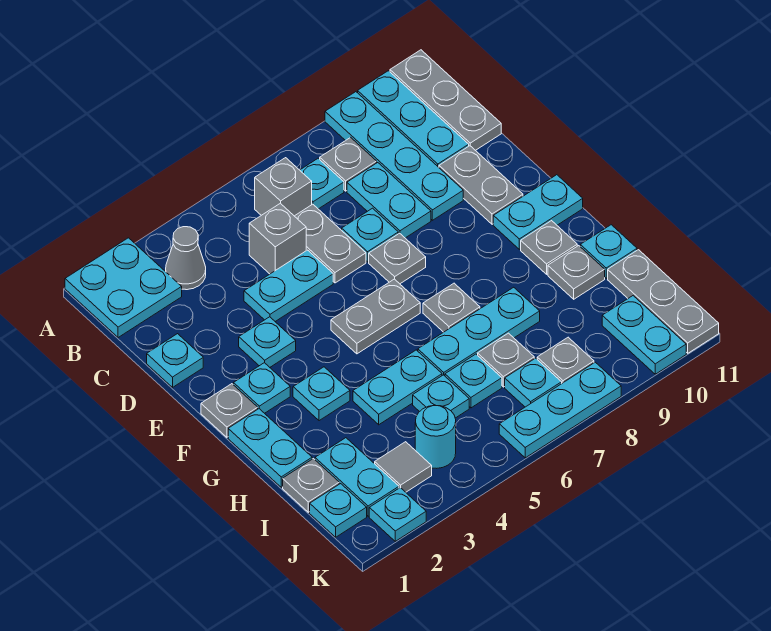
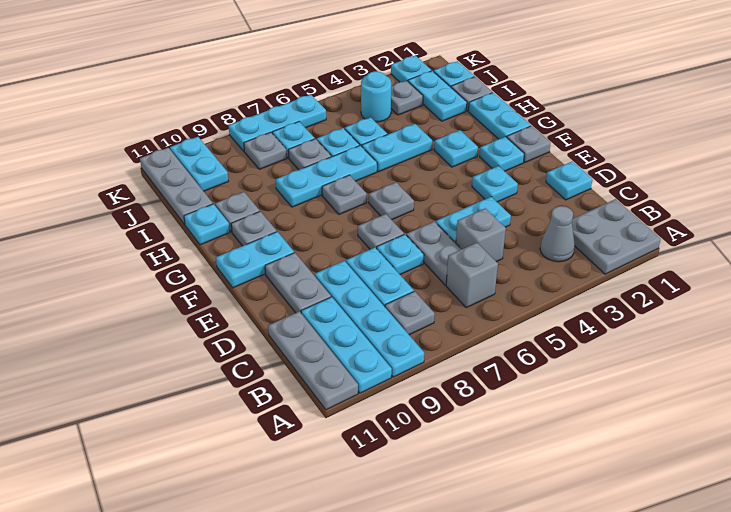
cyan 2x2 plate [65,238,182,338] -> grey 2x2 plate [572,199,661,274]
cyan 1x1 plate [300,158,344,209] -> none
grey 1x2 plate [331,279,420,354] -> grey 1x1 plate [369,182,414,220]
grey 1x1 tile [375,442,432,492] -> grey 1x1 plate [391,81,423,115]

